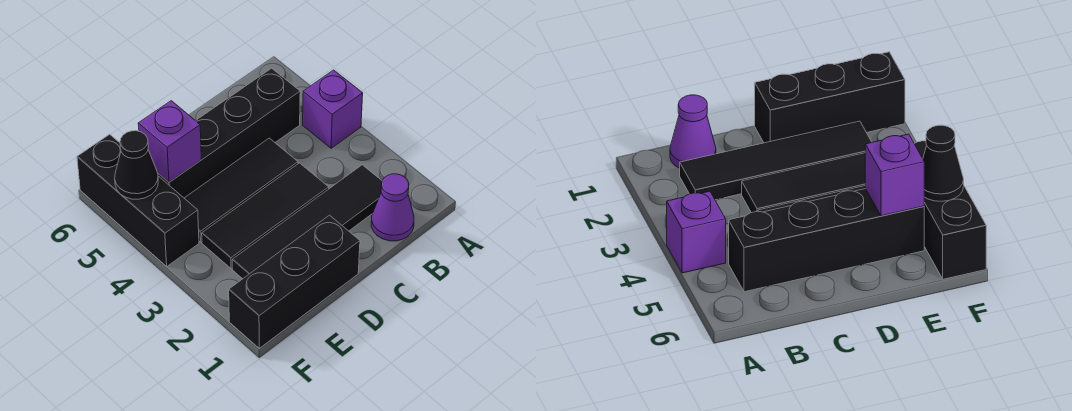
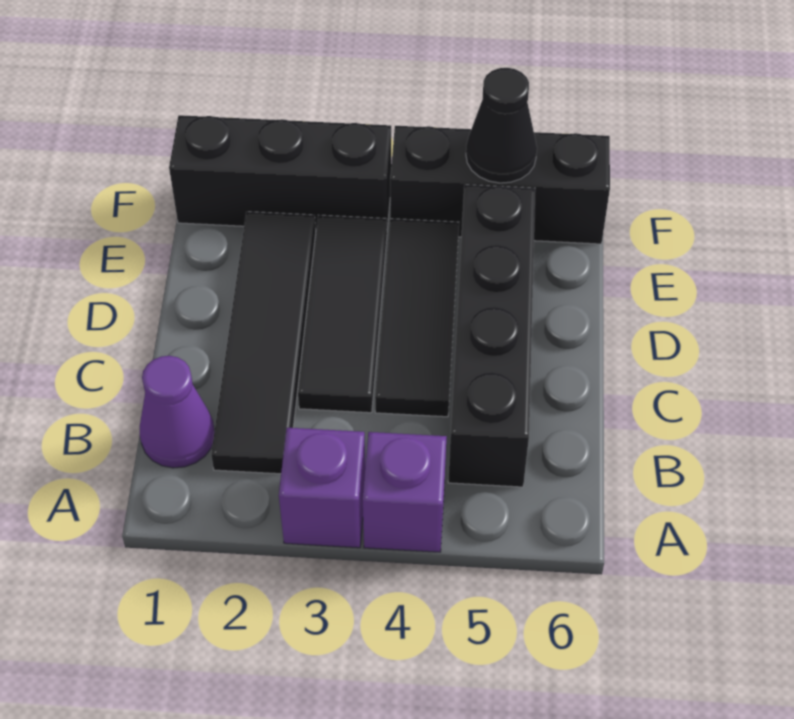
black 1x3 brick [229,215,360,348] -> black 1x3 brick turned to [169,115,391,229]
purple 1x1 brick [138,101,201,182] -> purple 1x1 brick moved to [279,428,365,548]

